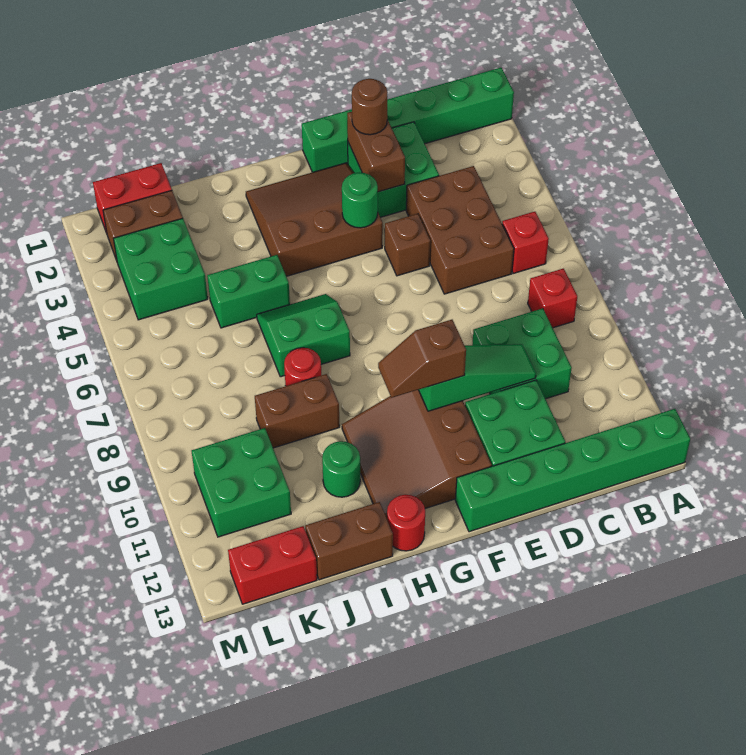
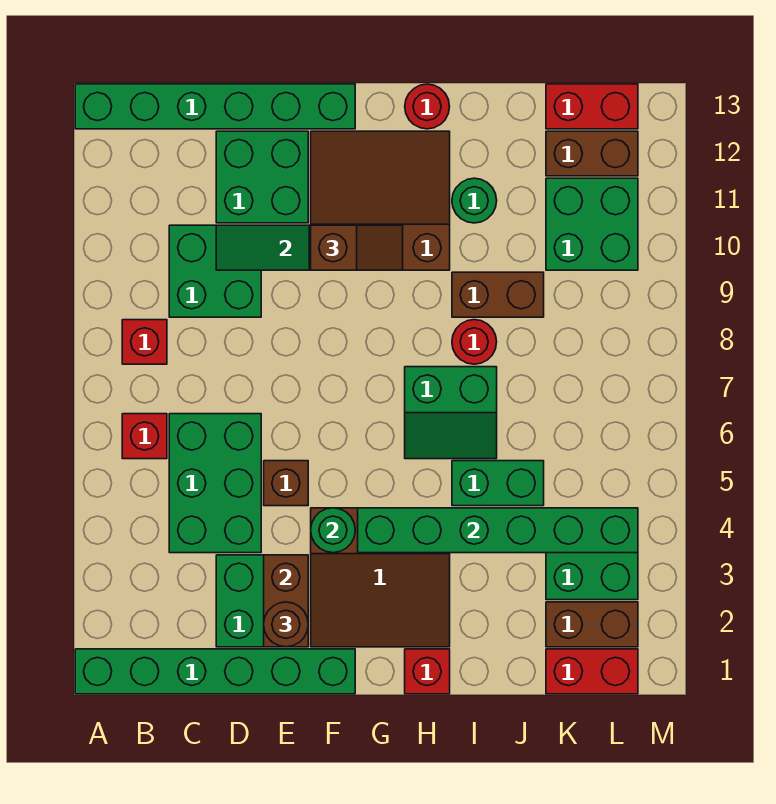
brown 2x3 brick [406,166,514,294] -> green 2x3 brick [169,414,261,553]
brown 3x3 slope [342,390,492,518] -> brown 3x3 slope turned to [311,131,450,270]
none -> green 1x6 brick [358,508,638,553]
none -> red 1x1 brick [405,649,450,694]
brown 1x2 brick [305,502,393,580] -> brown 1x2 brick moved to [546,131,638,176]

